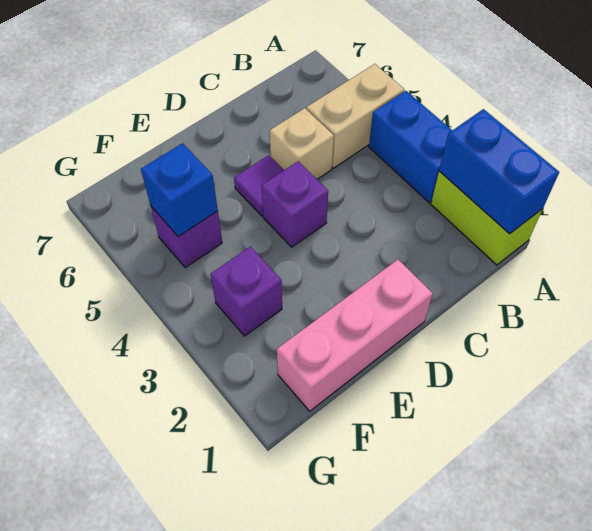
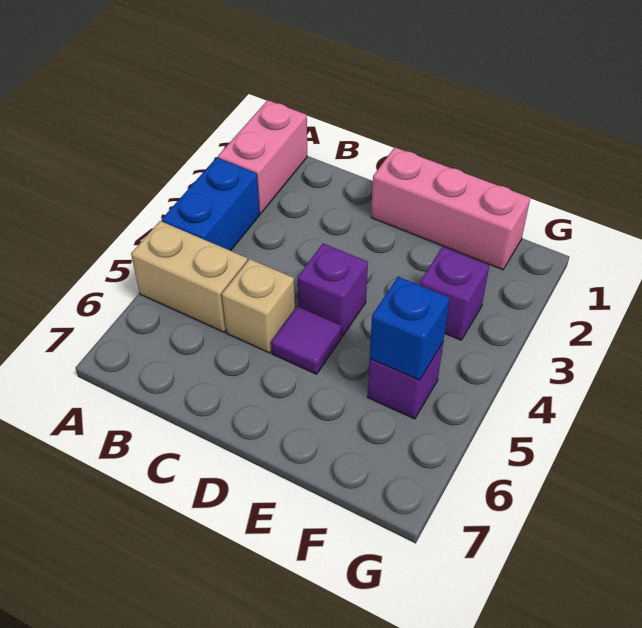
lime 1x2 brick [431,171,543,265] -> pink 1x2 brick [218,100,307,213]
blue 1x2 brick [439,109,559,234] -> none

